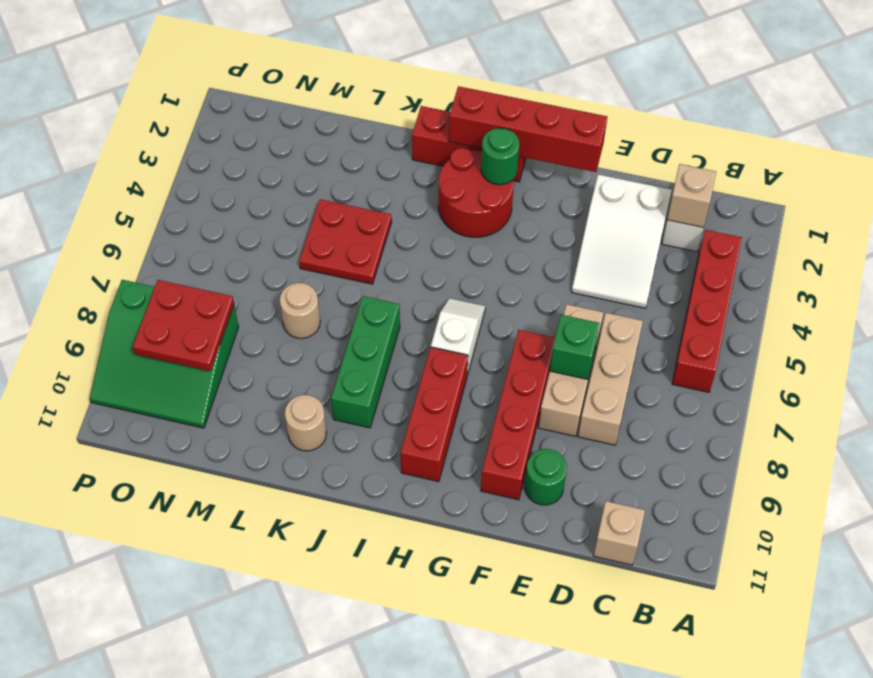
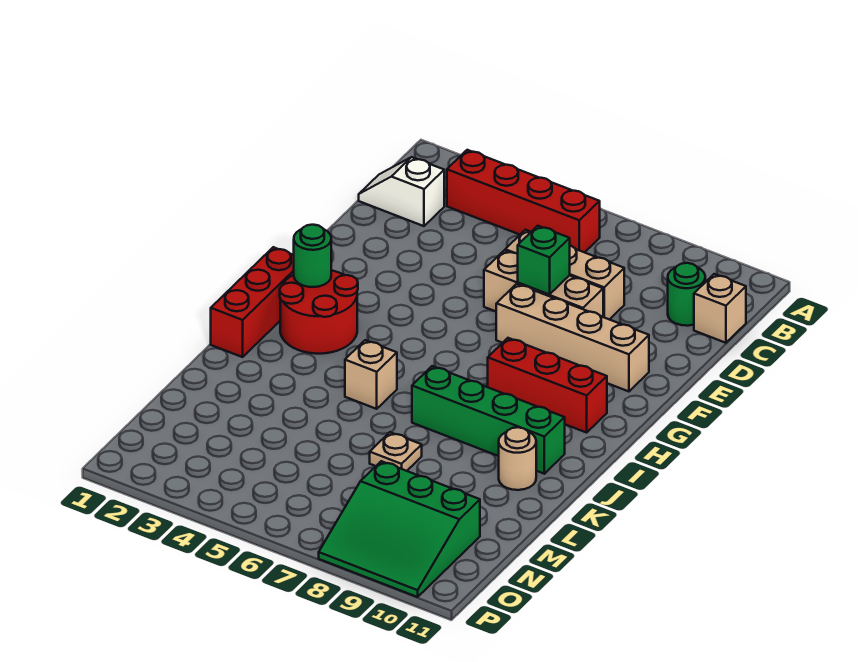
tan 1x1 brick [667,164,716,228] -> tan 1x1 brick moved to [345,340,397,409]
white 2x3 slope [572,174,672,308] -> none
green 1x1 round brick [525,449,567,505] -> green 1x1 round brick moved to [668,263,705,326]
red 1x4 brick [449,86,607,172] -> none
red 1x4 brick [481,330,555,500] -> tan 1x4 brick [496,284,649,391]
white 1x2 slope [431,298,485,375] -> none
green 1x3 brick [331,296,400,428] -> green 1x4 brick [412,366,565,474]
red 2x2 plate [299,199,392,284] -> none
tan 1x1 round brick [280,283,320,339] -> tan 1x1 plate [370,432,422,471]
green 3x3 slope [90,280,239,428] -> green 3x3 slope turned to [319,461,480,597]
red 2x2 plate [133,280,234,371] -> none

